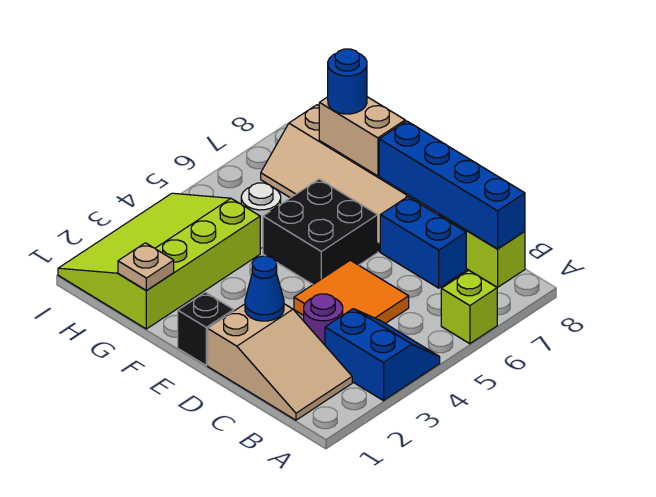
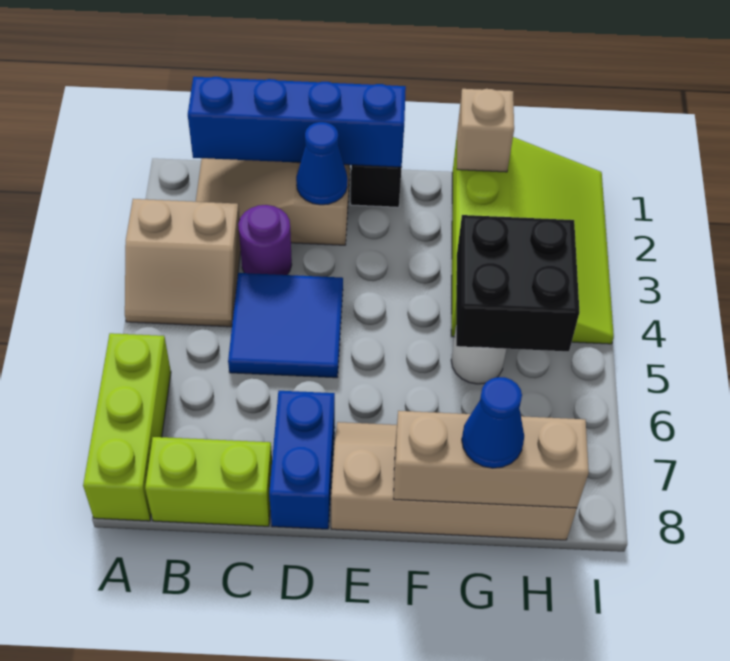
blue 2x2 slope [325,309,440,401] -> tan 2x2 slope [125,199,241,327]
lime 1x1 brick [441,270,497,344] -> lime 1x3 brick [83,333,171,521]
blue 1x4 brick [379,121,525,249] -> blue 1x4 brick moved to [188,77,406,167]
orange 2x2 tile [294,260,409,324] -> blue 2x2 tile [228,273,343,378]
blue 1x2 brick [380,197,466,288] -> blue 1x2 brick turned to [269,391,335,529]
black 2x2 brick [263,179,378,284] -> black 2x2 brick moved to [456,215,579,351]
tan 1x2 brick [319,97,405,176] -> tan 1x3 brick [394,411,589,508]
tan 1x1 plate [118,243,174,291] -> tan 1x1 brick [457,89,514,172]
blue 1x1 round brick [328,49,367,114] -> blue 1x1 cone [462,377,524,468]

